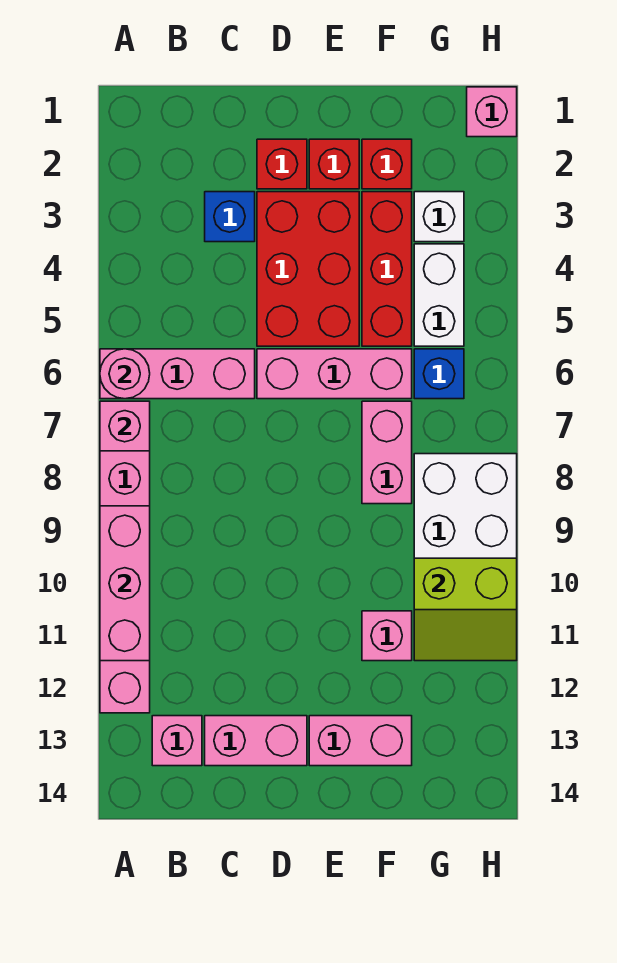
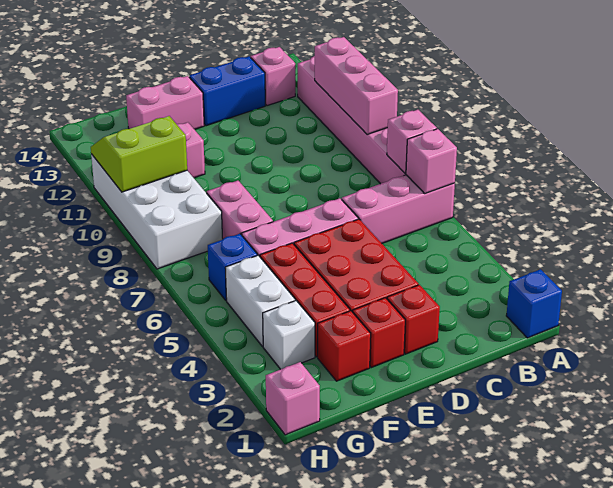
pink 1x1 round brick [100,349,150,399] -> pink 1x1 brick [406,129,457,194]
blue 1x1 brick [205,192,255,242] -> blue 1x1 brick moved to [506,269,562,338]
pink 1x2 brick [205,716,307,766] -> blue 1x2 brick [189,57,265,126]

